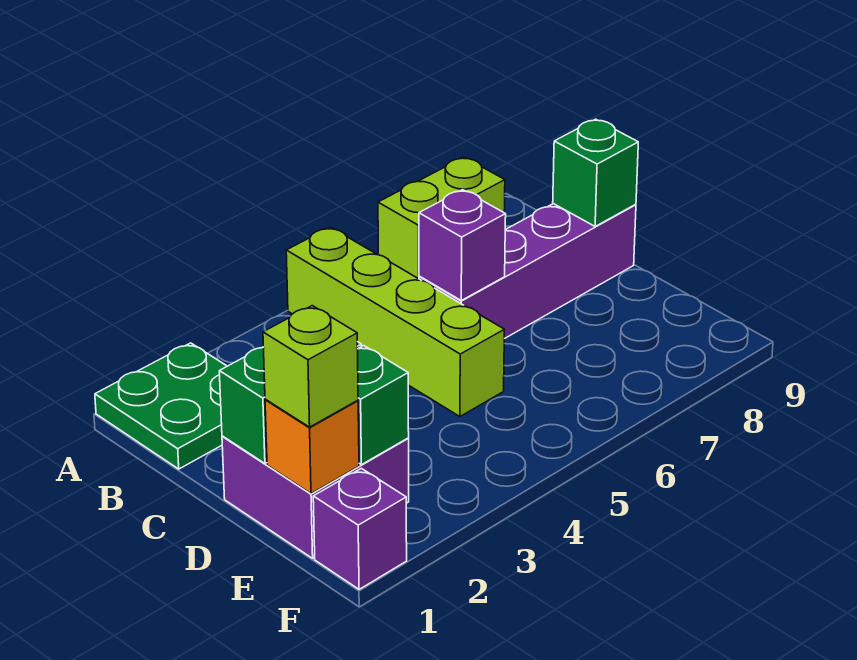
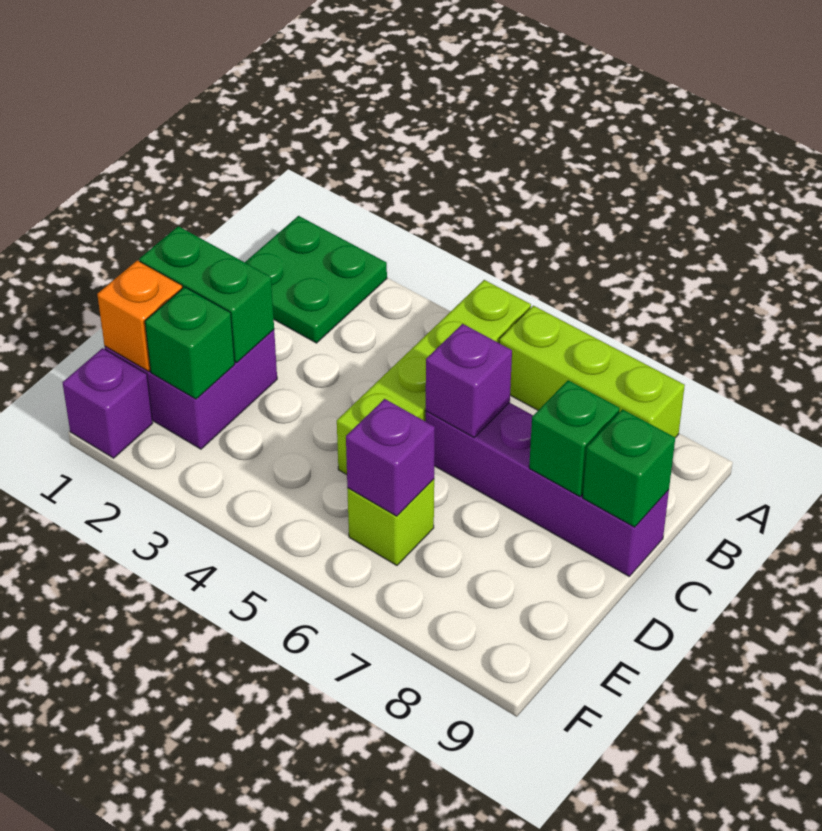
lime 1x2 brick [378,157,505,279] -> lime 1x3 brick [499,306,685,438]
none -> green 1x1 brick [529,380,620,497]
lime 1x1 brick [263,306,358,427] -> lime 1x1 brick moved to [347,479,434,565]
none -> purple 1x1 brick [346,399,435,516]

